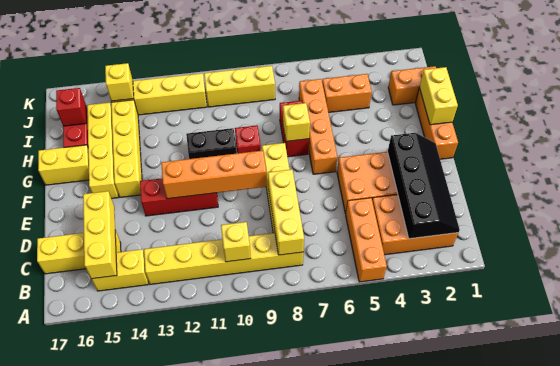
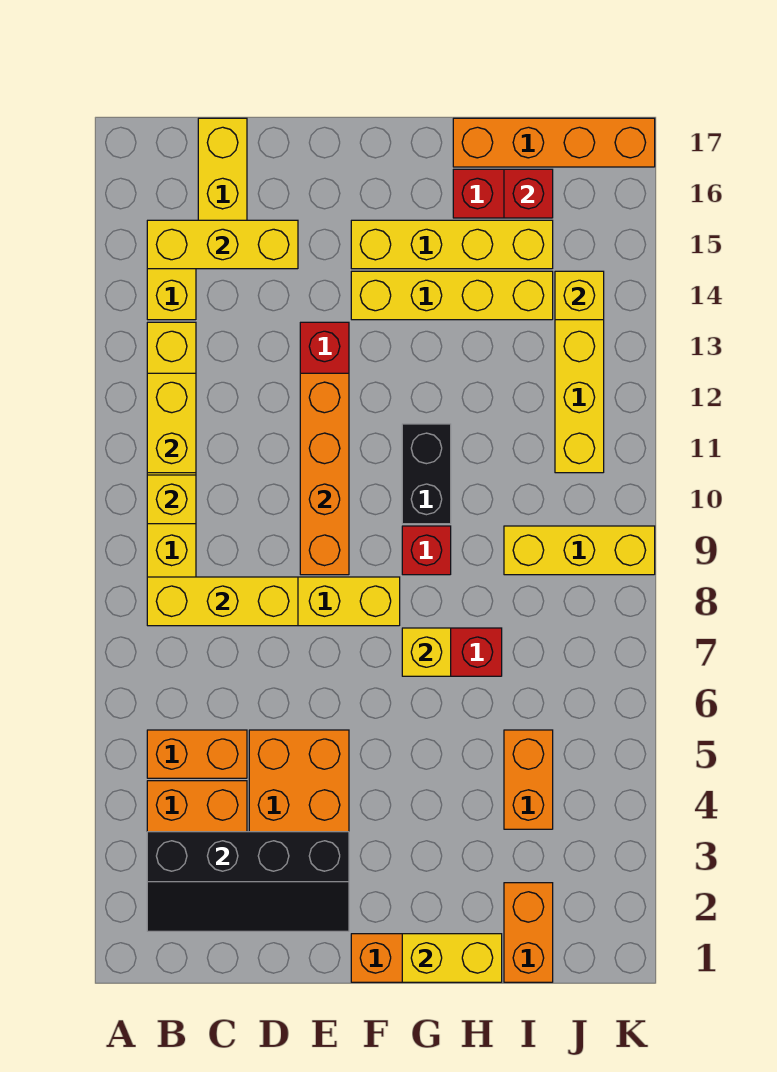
orange 1x3 brick [346,198,387,282] -> orange 1x2 brick [147,730,247,778]
orange 1x4 brick [299,79,337,174] -> orange 1x4 brick moved to [453,118,655,167]
yellow 1x2 brick [38,145,89,185] -> yellow 1x2 brick moved to [147,373,196,473]
yellow 1x3 brick [204,66,275,107] -> yellow 1x3 brick turned to [504,526,655,575]

